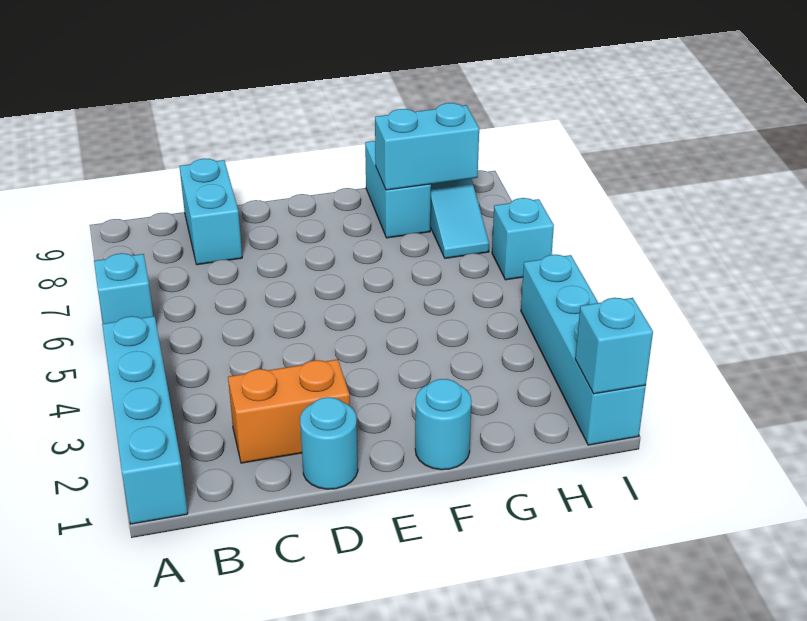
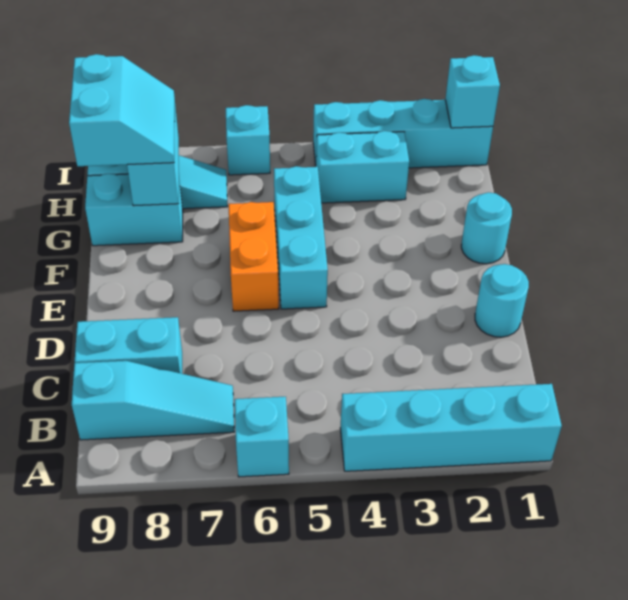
none -> cyan 1x3 slope [72,361,234,440]
orange 1x2 brick [228,359,350,463] -> orange 1x2 brick moved to [229,202,279,311]
none -> cyan 1x3 brick [274,166,328,309]
none -> cyan 2x2 slope [69,54,175,166]
none -> cyan 1x2 brick [316,131,409,203]

